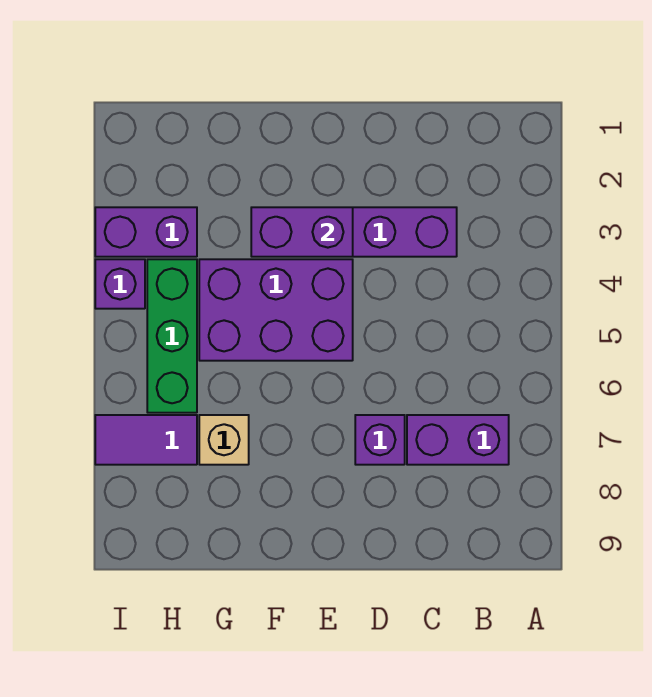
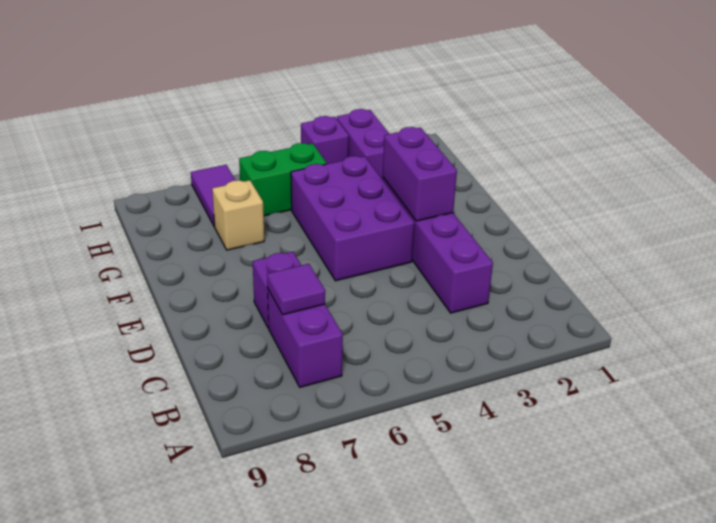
none -> purple 1x1 tile [267,264,325,315]
green 1x3 brick [147,259,197,413] -> green 1x2 brick [239,143,327,216]

